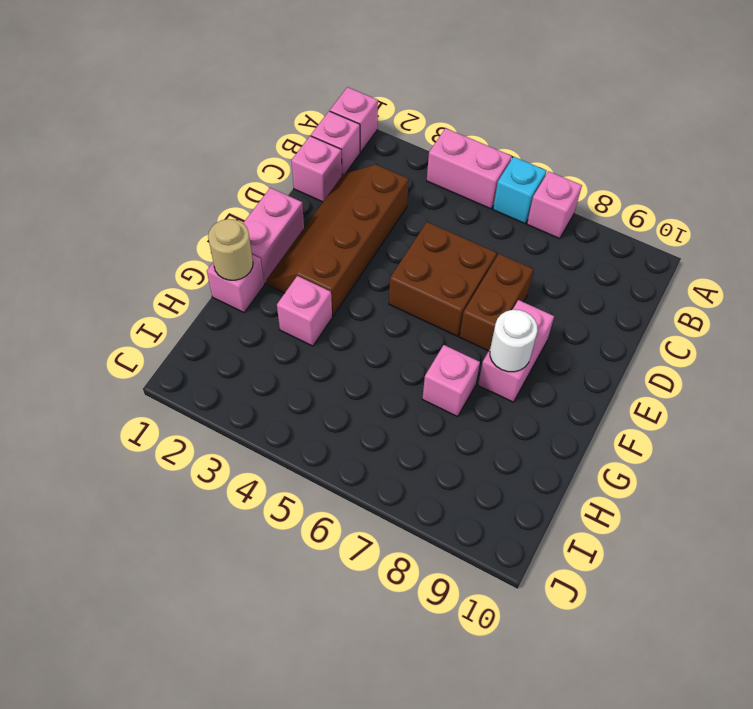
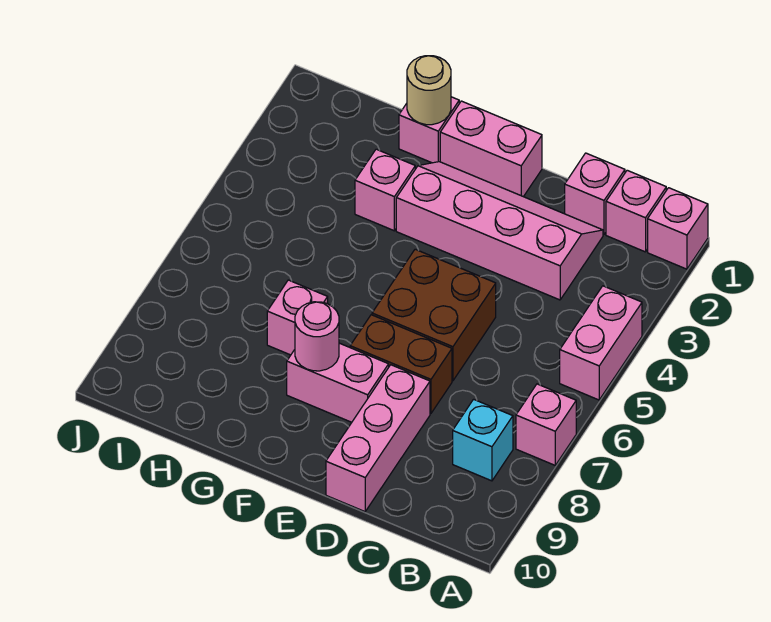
cyan 1x1 brick [493,157,546,224] -> cyan 1x1 brick moved to [453,399,513,481]
brown 2x4 slope [266,164,409,316] -> pink 2x4 slope [396,162,603,300]
none -> pink 1x3 brick [326,365,430,512]
white 1x1 round brick [490,310,538,372] -> pink 1x1 round brick [295,302,339,371]

